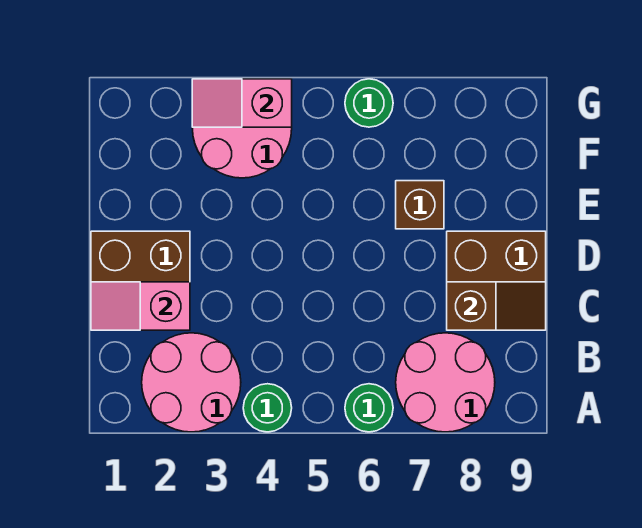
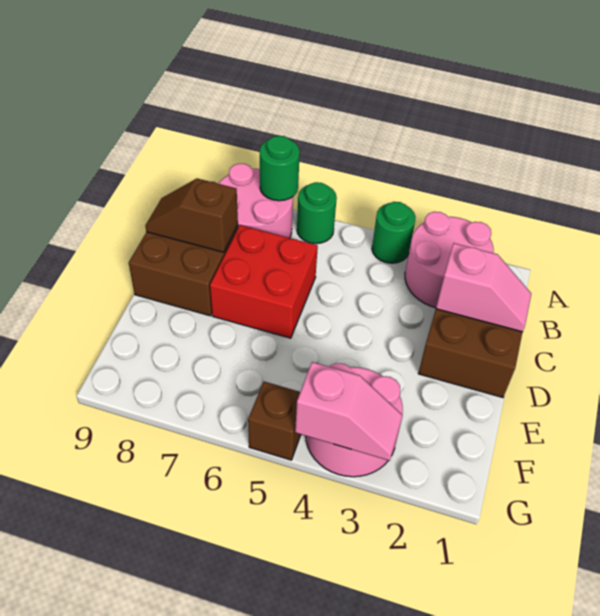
none -> red 2x2 brick [210,225,318,338]
brown 1x1 brick [396,181,444,229] -> brown 1x1 brick moved to [248,382,301,460]
green 1x1 round brick [345,79,393,127] -> green 1x1 round brick moved to [260,136,300,201]

